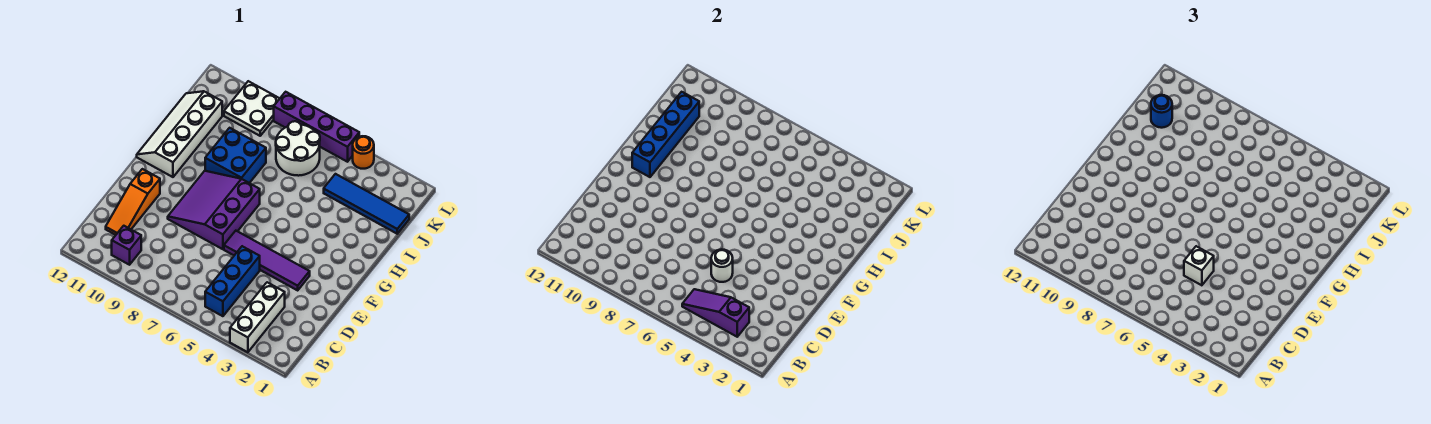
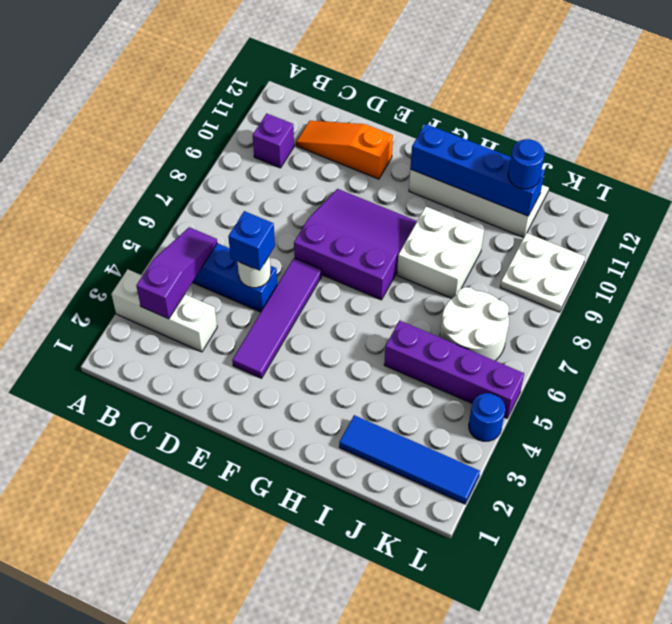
white 1x1 brick [1184,246,1214,285] -> blue 1x1 brick [228,211,275,271]
blue 2x2 brick [205,128,266,183] -> white 2x2 brick [397,206,484,298]
blue 1x4 tile [324,174,409,234] -> blue 1x4 tile turned to [339,415,480,504]
orange 1x1 round brick [353,136,374,169] -> blue 1x1 round brick [469,393,505,441]
purple 1x4 brick [274,92,359,162] -> purple 1x4 brick turned to [384,320,524,418]

